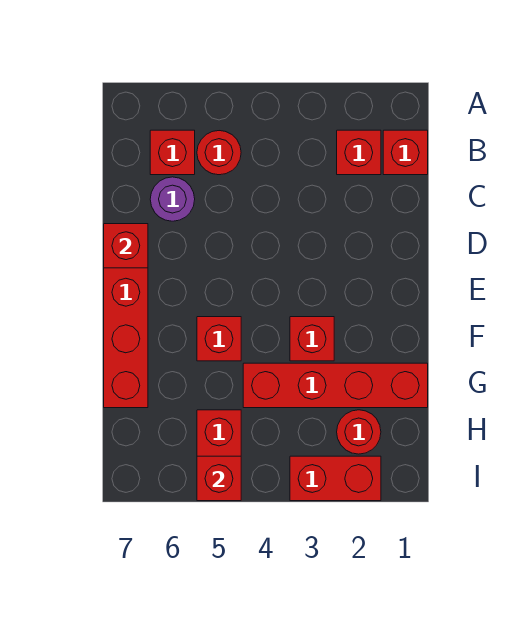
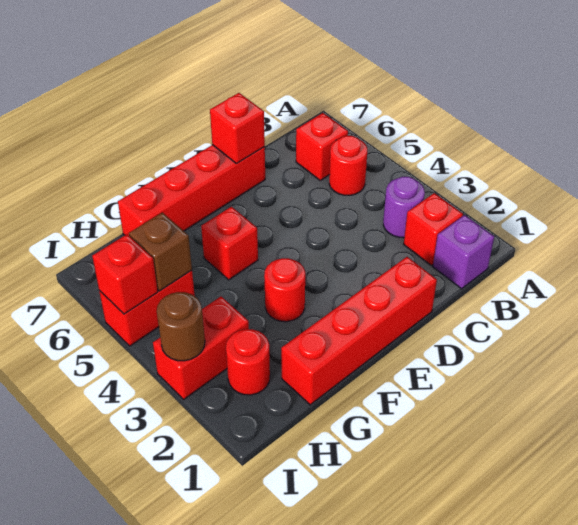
red 1x1 brick [383,130,428,175] -> purple 1x1 brick [433,215,494,289]
purple 1x1 round brick [150,177,195,221] -> purple 1x1 round brick moved to [383,177,425,238]
red 1x1 brick [290,317,334,361] -> red 1x1 round brick [264,258,305,322]
red 1x4 brick [243,363,428,408] -> red 1x4 brick turned to [281,257,437,405]
none -> brown 1x1 brick [129,213,192,291]
red 1x2 brick [290,456,381,501] -> red 1x2 brick turned to [153,297,249,399]
none -> brown 1x1 round brick [157,292,205,361]

